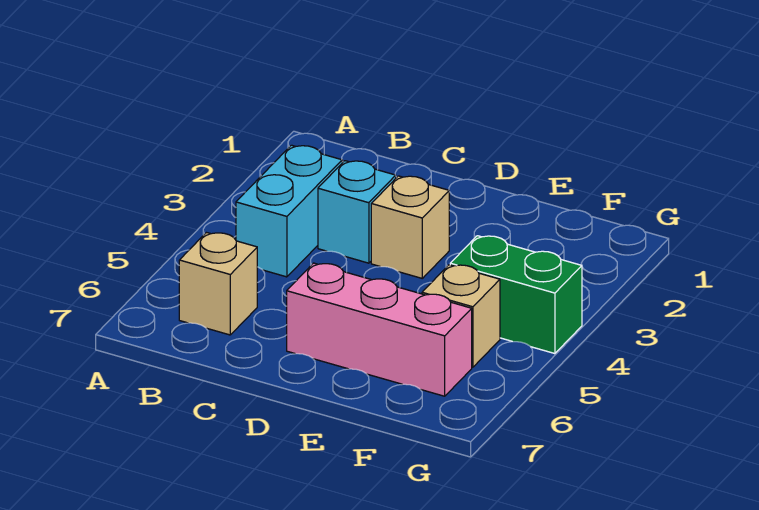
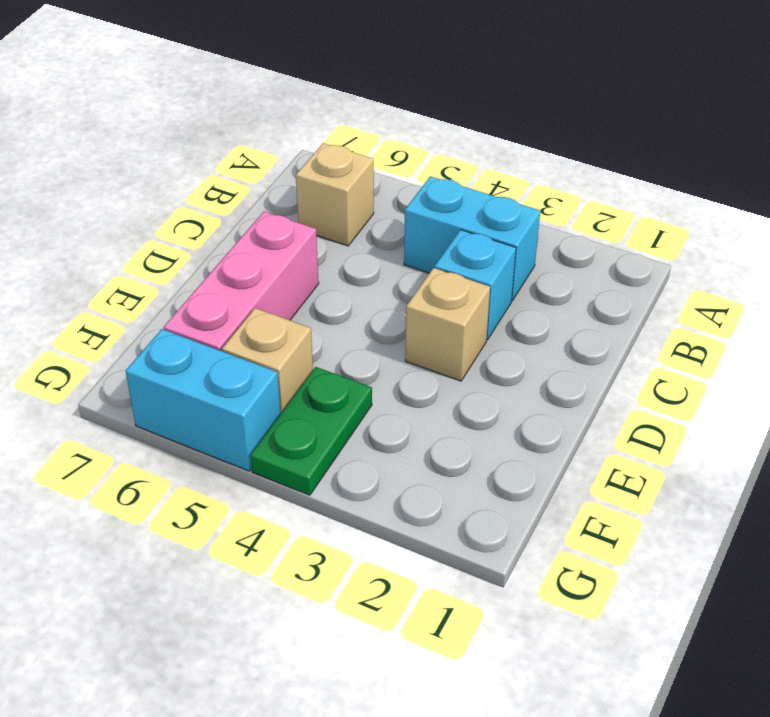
green 1x2 brick [450,236,582,354] -> green 1x2 plate [250,367,372,495]
none -> cyan 1x2 brick [126,329,281,471]

